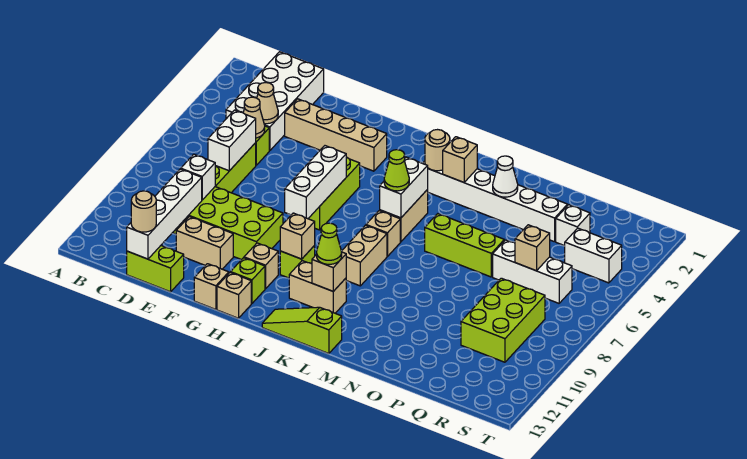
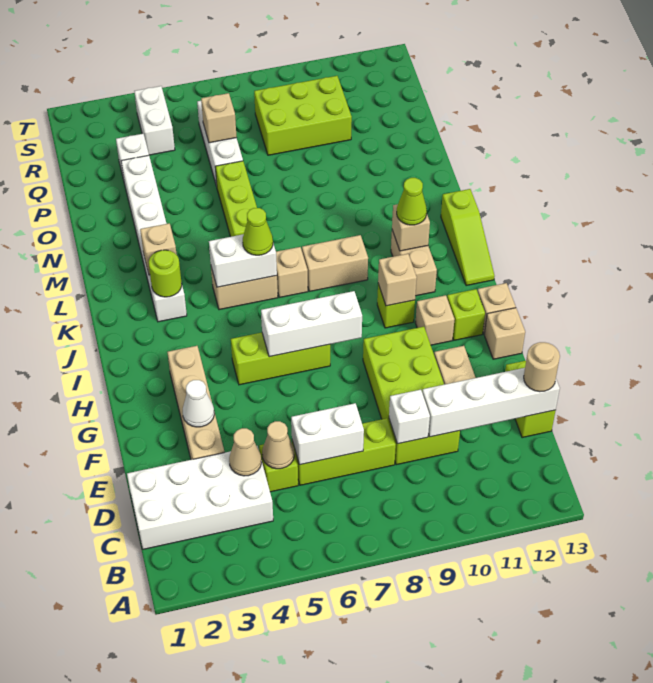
tan 1x1 round brick [425,130,450,171] -> lime 1x1 round brick [149,250,182,297]
white 1x1 cone [493,156,518,197] -> white 1x1 cone moved to [183,380,214,427]

